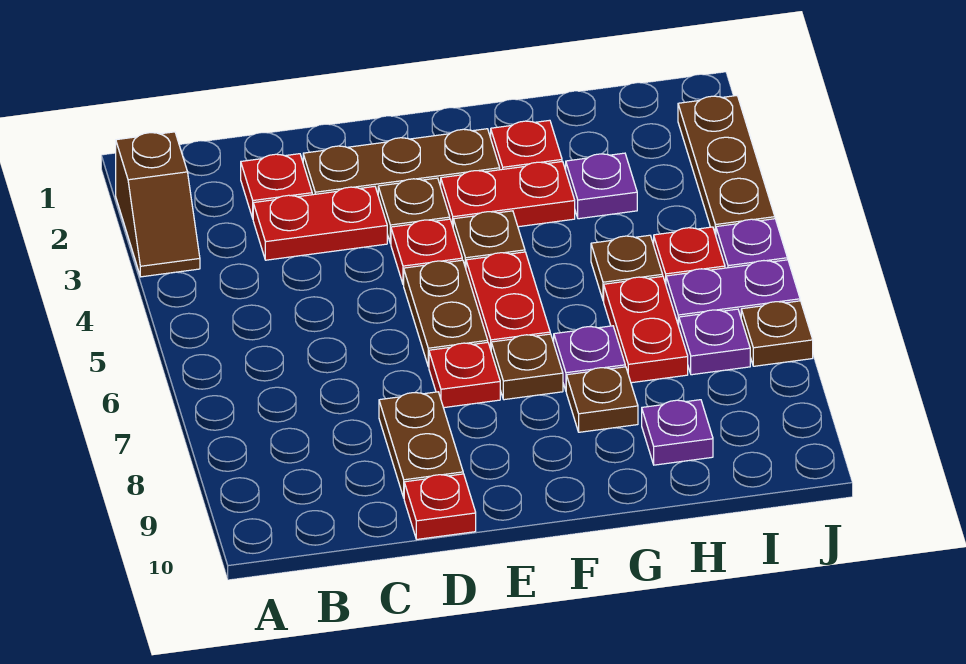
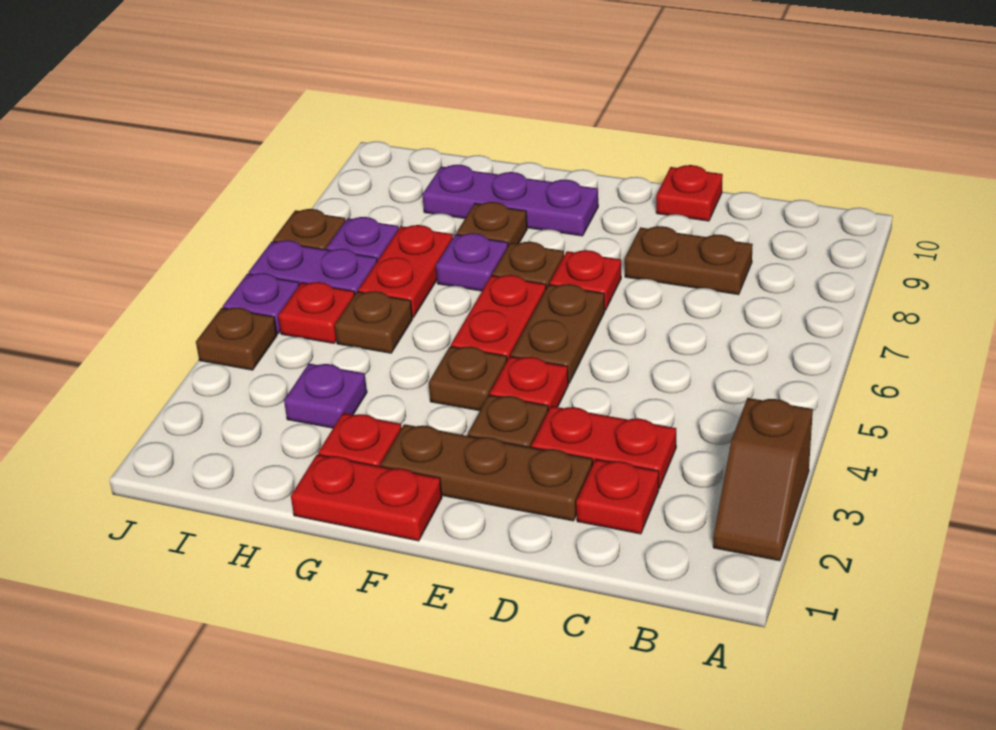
brown 1x2 slope [116,132,200,277] -> brown 1x2 slope turned to [713,398,813,561]
brown 1x2 plate [379,392,463,498] -> brown 1x2 plate turned to [625,226,753,295]
red 1x2 plate [441,162,575,227] -> red 1x2 plate moved to [291,455,442,541]
purple 1x1 plate [642,400,713,465] -> purple 1x3 plate [422,165,598,236]
brown 1x3 plate [678,96,775,235] -> brown 1x1 plate [196,308,277,370]

